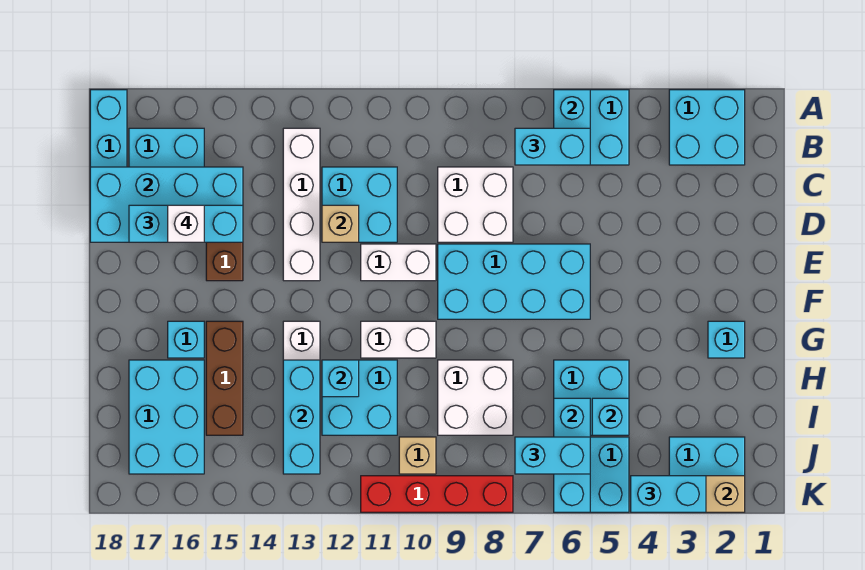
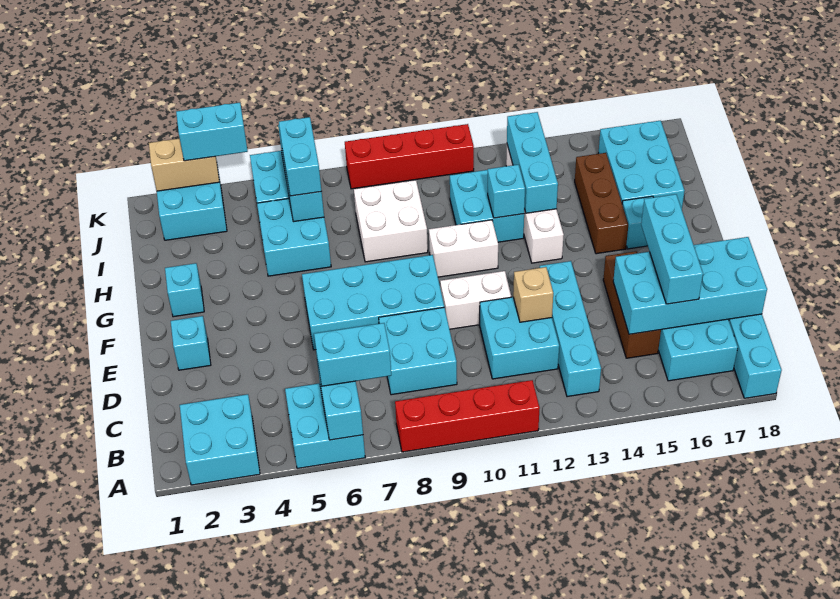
none -> red 1x4 brick [395,380,540,452]
white 1x4 brick [283,128,320,281] -> cyan 1x4 brick [540,261,601,397]
white 2x2 brick [438,167,513,242] -> cyan 2x2 brick [379,307,457,395]
cyan 1x3 brick [129,205,243,242] -> cyan 1x3 brick turned to [641,194,703,304]
white 1x1 brick [168,205,204,242] -> none
cyan 1x1 brick [592,398,629,435] -> cyan 1x1 brick moved to [171,316,211,370]
cyan 1x2 brick [515,437,590,474] -> cyan 1x2 brick turned to [279,117,321,196]
tan 1x1 brick [399,437,436,474] -> none

